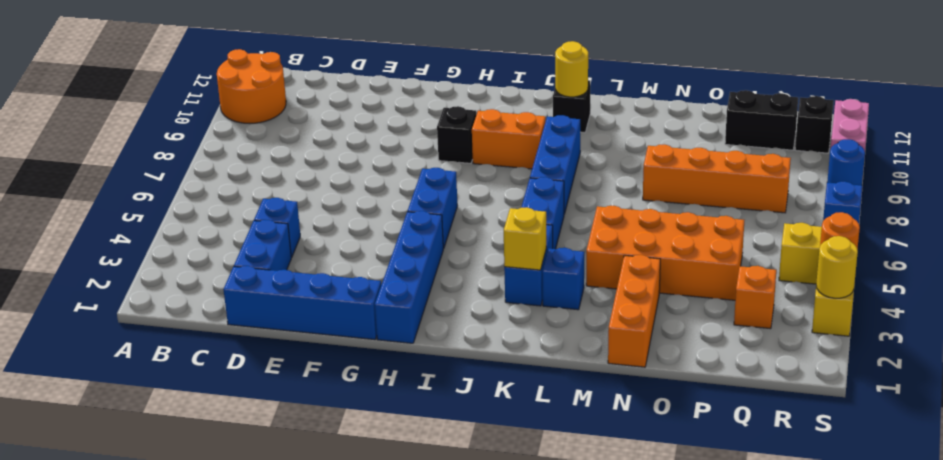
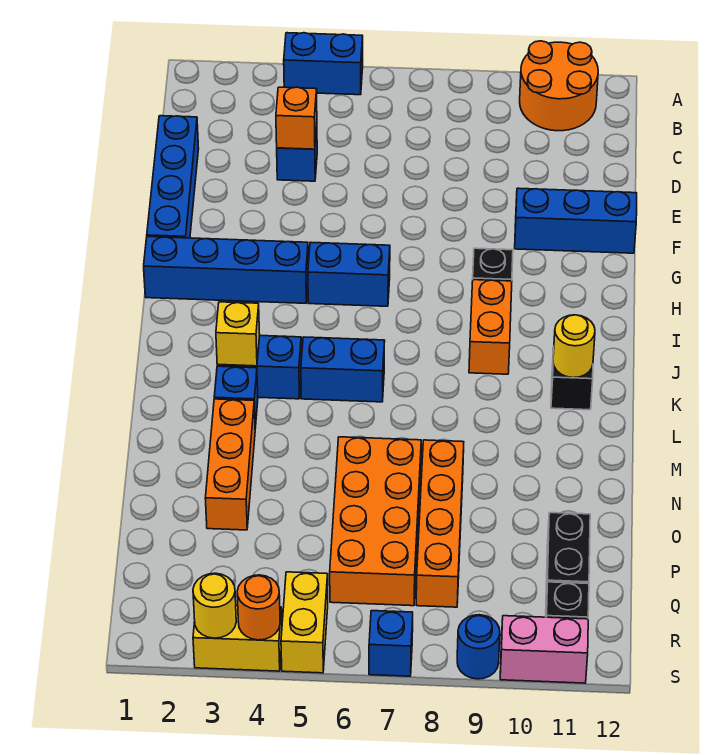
blue 1x2 brick [234,220,292,271] -> blue 1x2 brick moved to [284,33,363,95]
blue 1x3 brick [530,115,580,214] -> blue 1x3 brick moved to [515,188,637,253]
orange 2x4 brick [586,206,744,300] -> orange 2x4 brick moved to [330,437,421,606]
orange 1x3 brick [608,255,660,367] -> orange 1x3 brick turned to [205,399,255,530]
orange 1x1 brick [734,266,776,329] -> orange 1x1 brick moved to [276,87,317,149]

